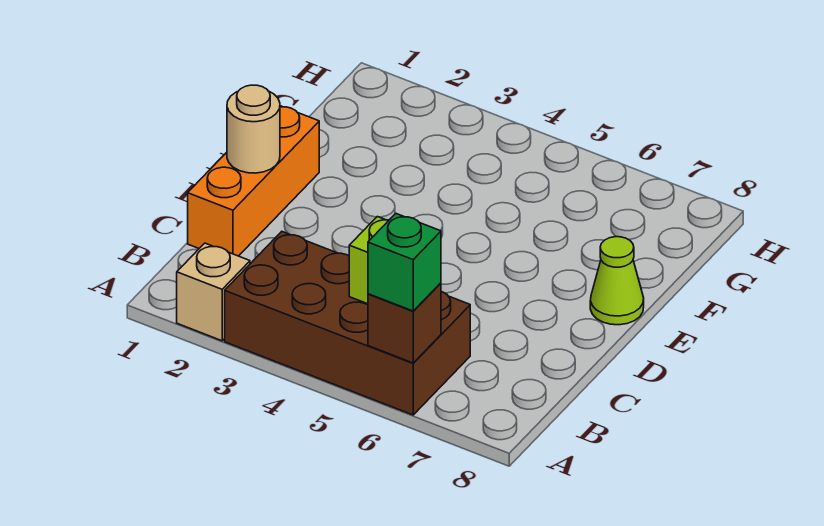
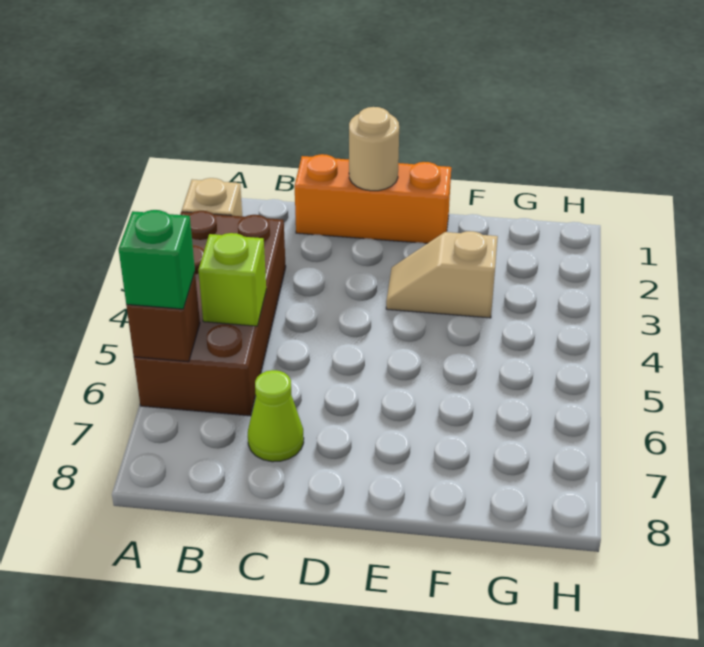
none -> tan 1x2 slope [386,231,498,318]
lime 1x1 cone [590,237,644,325] -> lime 1x1 cone moved to [248,370,304,462]

